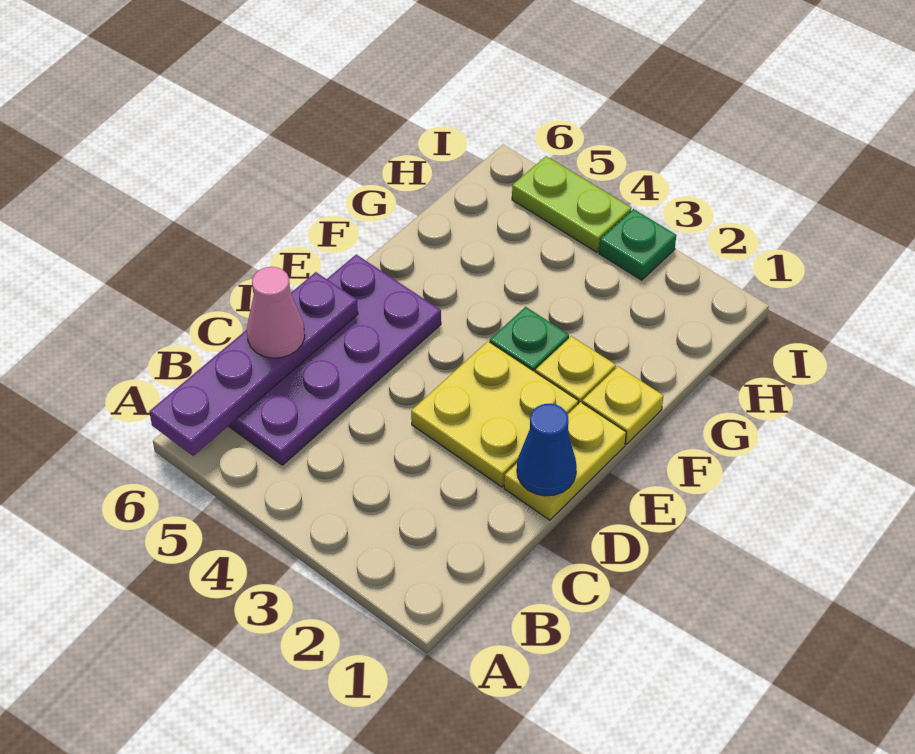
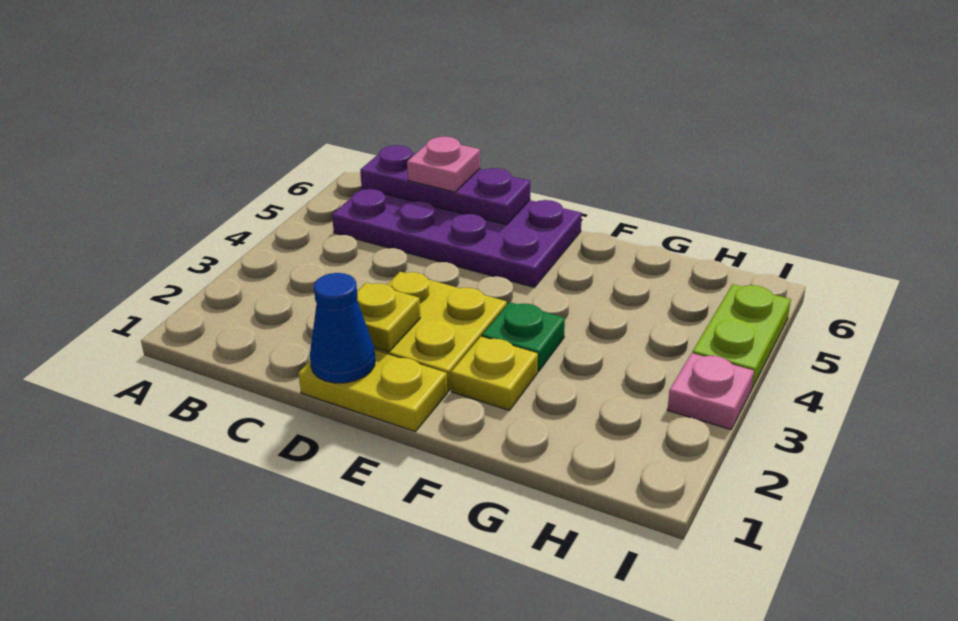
purple 1x4 plate [149,272,358,456] -> purple 1x3 plate [360,145,530,225]
pink 1x1 cone [247,267,305,358] -> pink 1x1 plate [407,137,480,192]
yellow 1x1 plate [582,366,663,444] -> yellow 1x1 plate moved to [357,283,420,352]
green 1x1 plate [599,209,676,280] -> pink 1x1 plate [668,353,754,430]

